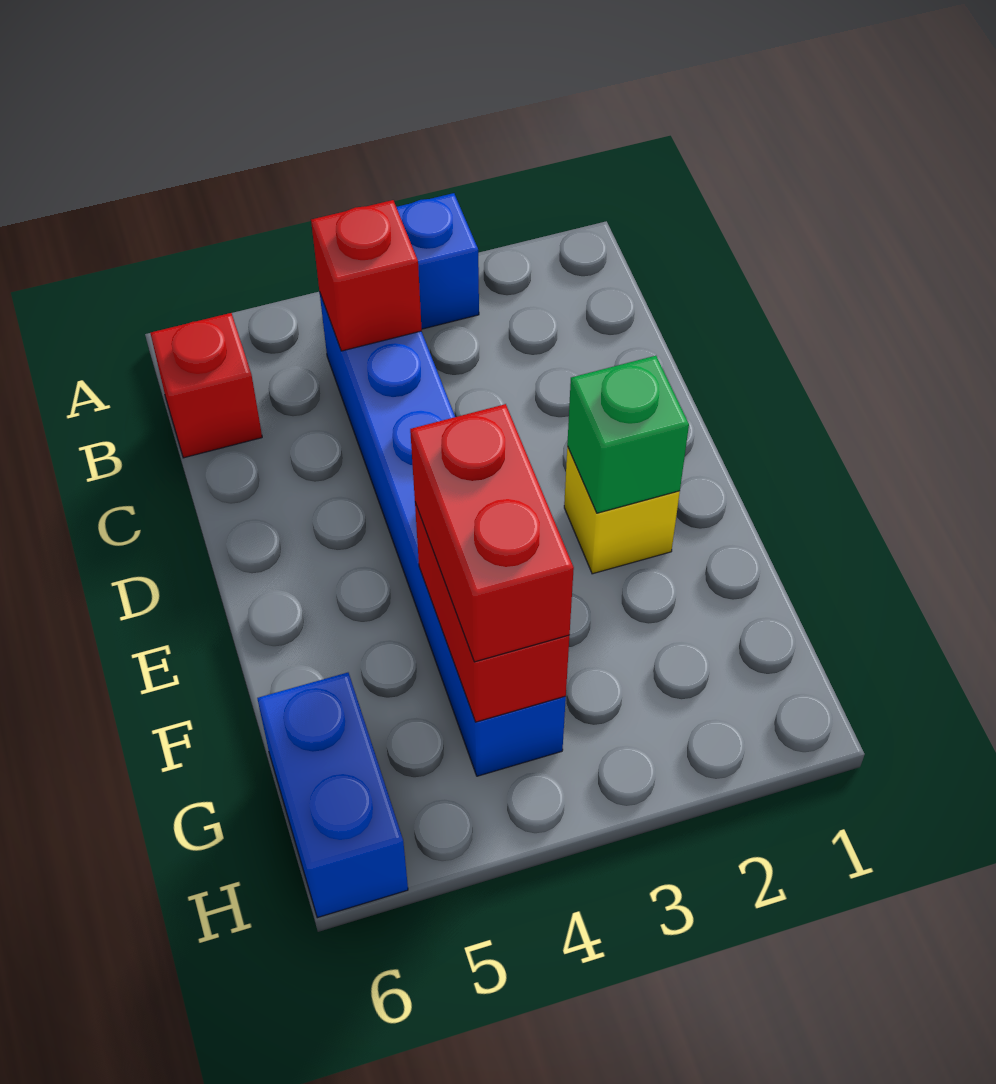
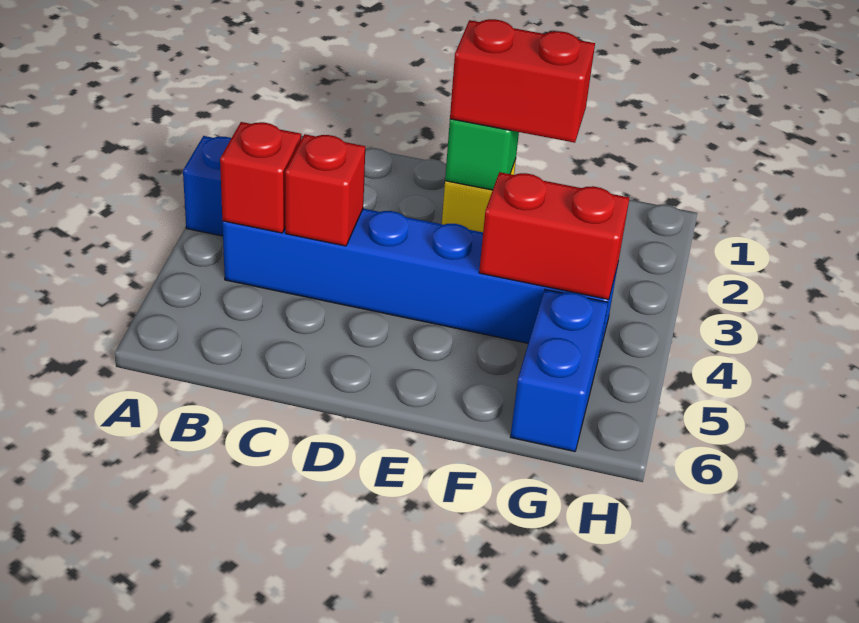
red 1x1 brick [150,313,262,458] -> red 1x1 brick moved to [285,134,365,246]
red 1x2 brick [410,404,574,662] -> red 1x2 brick moved to [450,19,595,143]
blue 1x2 brick [257,673,408,918] -> blue 1x2 brick turned to [510,290,608,452]

